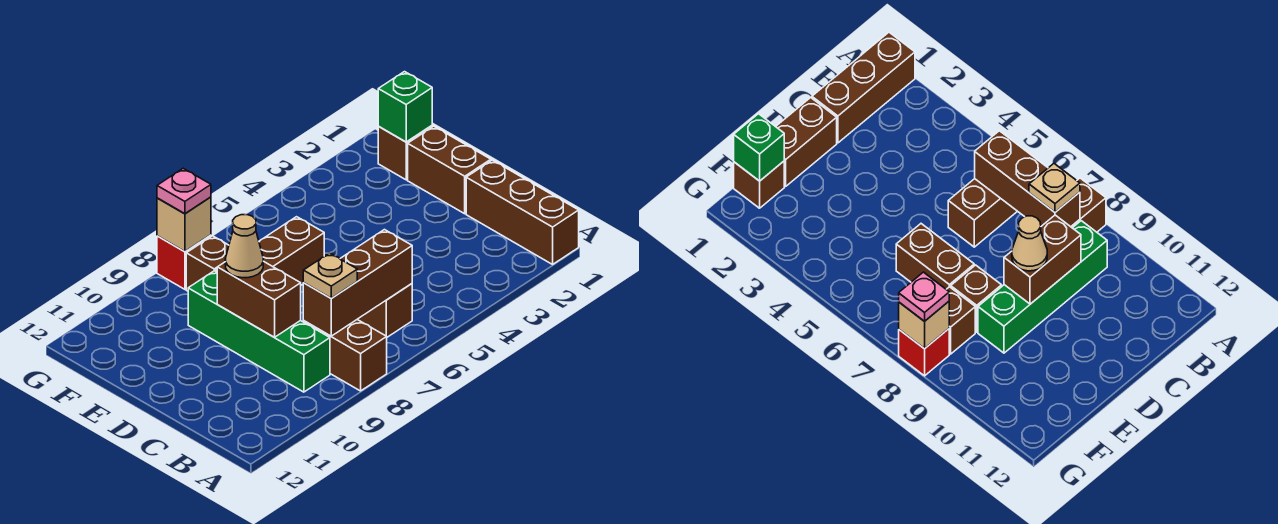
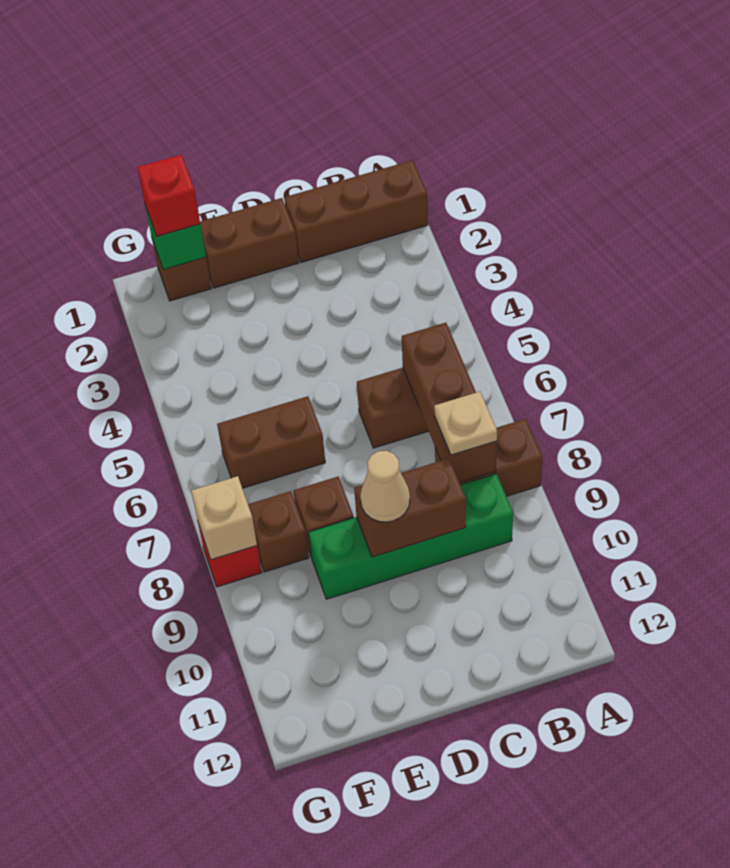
brown 1x2 brick [259,217,324,285] -> brown 1x2 brick turned to [217,396,325,488]
none -> red 1x1 brick [137,155,200,236]
pink 1x1 plate [157,168,211,214] -> none

